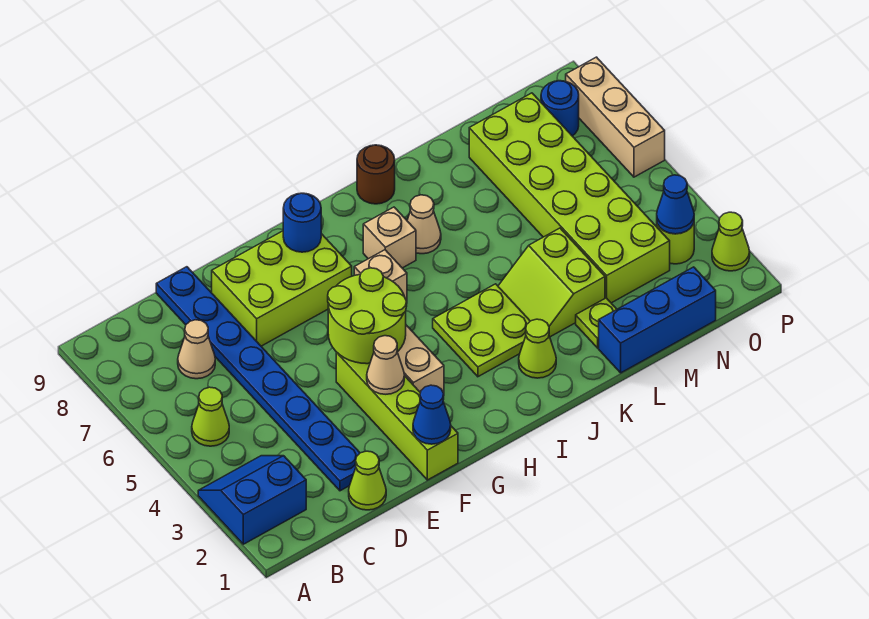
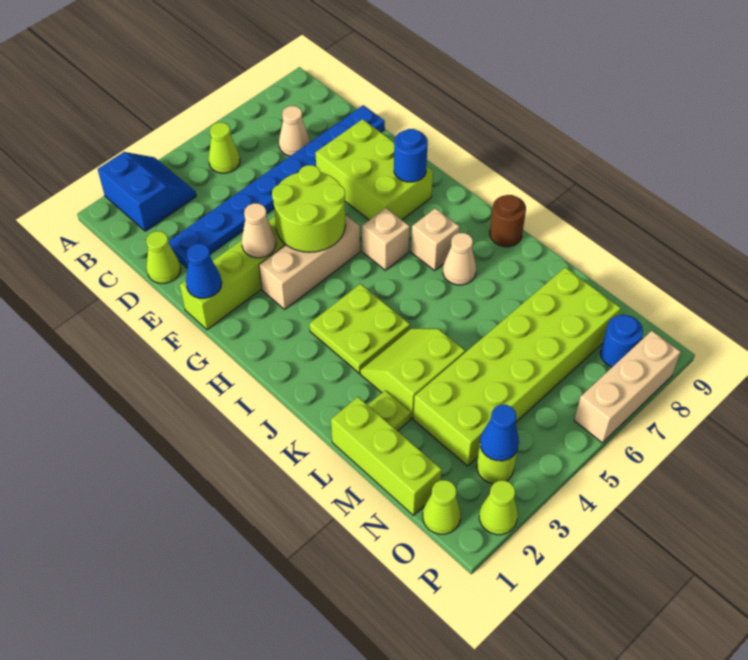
lime 1x1 cone [519,319,556,378] -> lime 1x1 cone moved to [423,480,461,534]
blue 1x3 brick [599,267,716,373] -> lime 1x3 brick [331,397,442,515]

